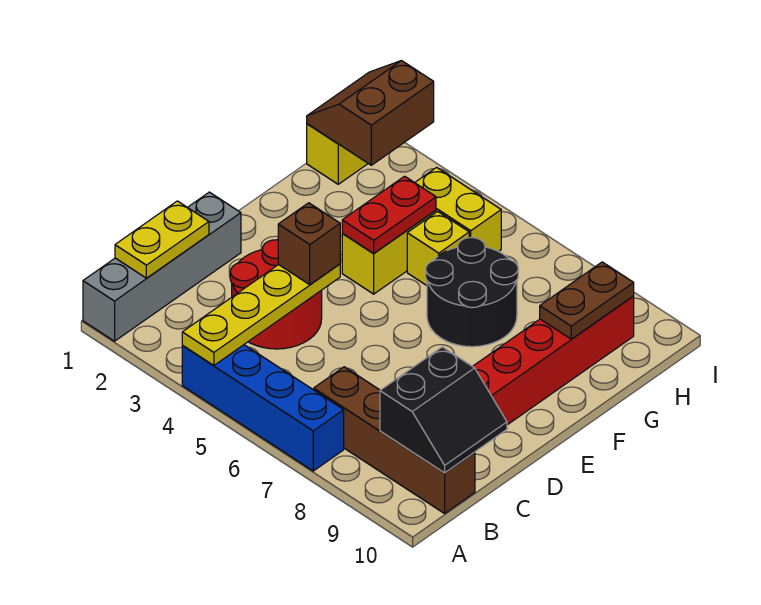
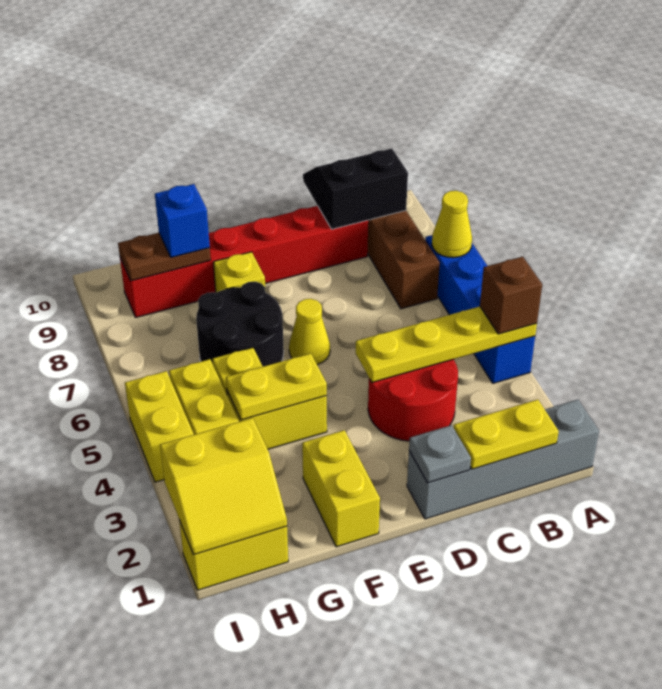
none -> yellow 1x1 cone [432,191,472,258]
none -> grey 1x1 plate [409,425,471,483]
brown 1x1 brick [278,203,340,285] -> brown 1x1 brick moved to [480,257,542,334]
none -> yellow 1x1 cone [289,299,330,365]
none -> yellow 1x2 brick [302,430,380,547]
red 1x2 plate [342,176,436,253] -> yellow 1x2 plate [226,353,327,420]
none -> yellow 1x1 brick [213,252,266,293]
none -> blue 1x1 brick [155,184,210,257]
brown 2x2 slope [307,61,434,165] -> yellow 2x2 slope [160,418,287,555]
none -> yellow 1x2 brick [125,371,194,482]

